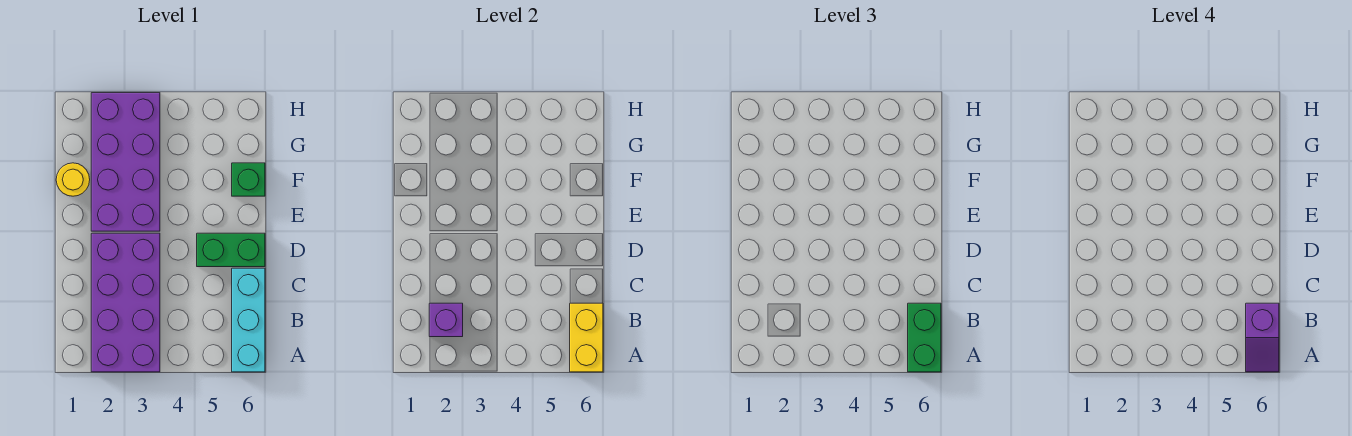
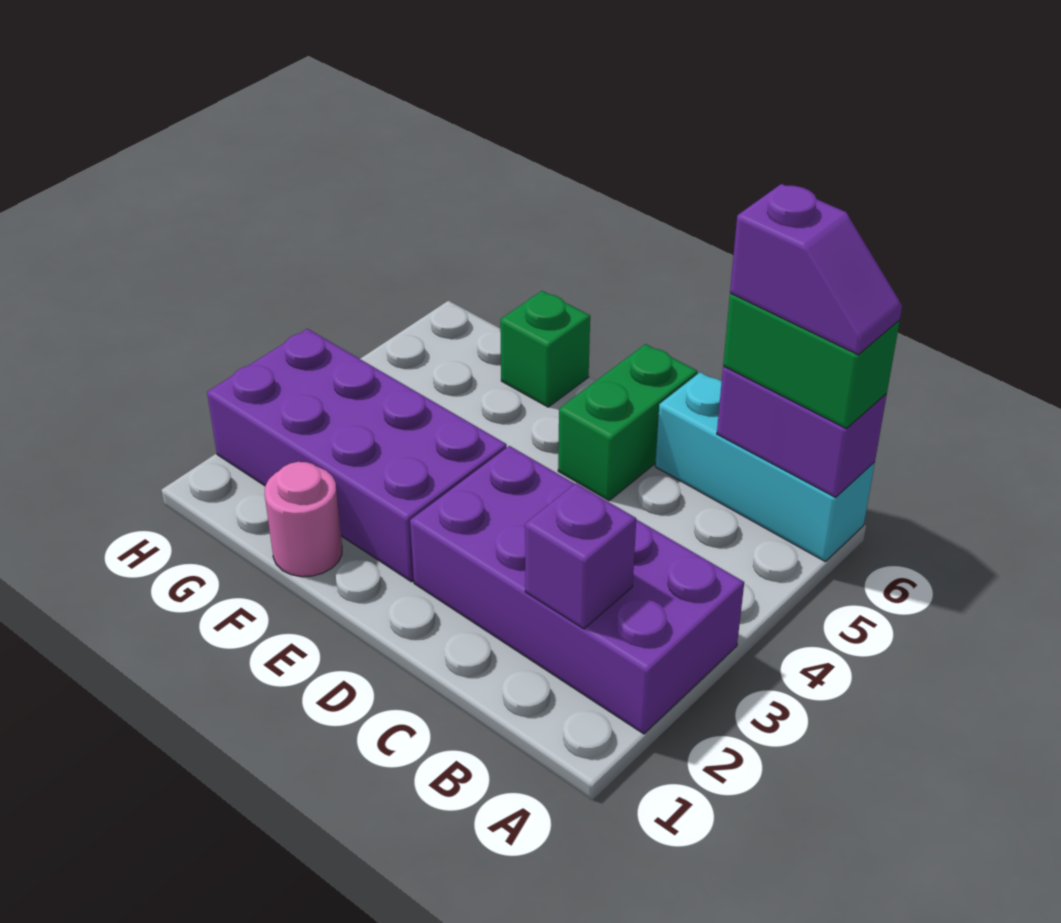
yellow 1x2 brick [570,303,603,372] -> purple 1x2 brick [717,366,887,497]
yellow 1x1 round brick [56,163,90,196] -> pink 1x1 round brick [265,462,342,577]

